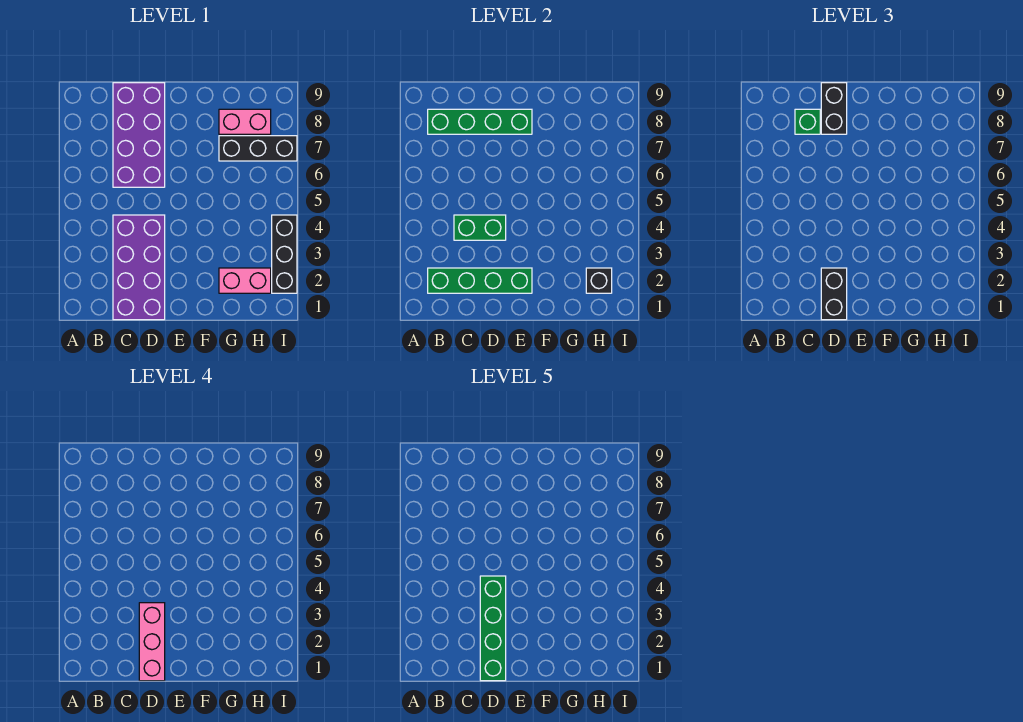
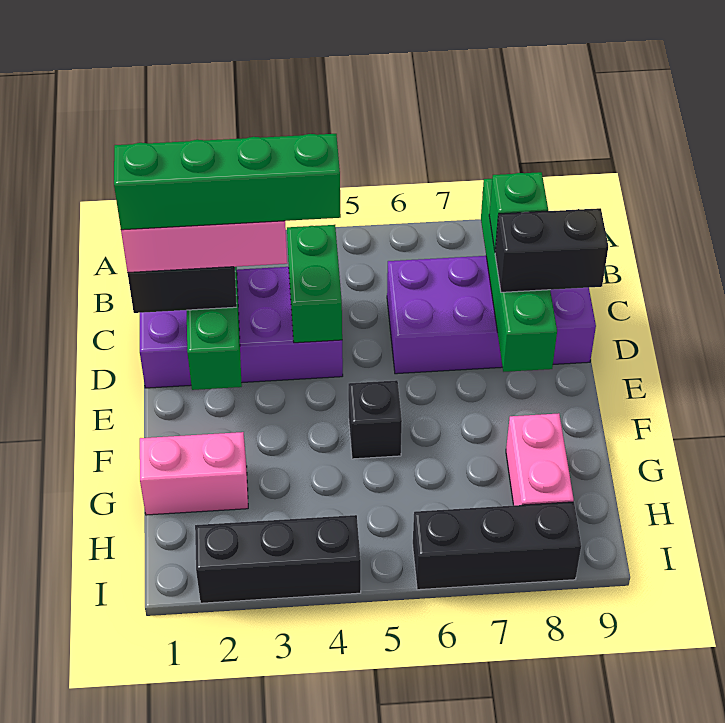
pink 1x2 brick [219,268,271,293] -> pink 1x2 brick turned to [140,432,248,515]
black 1x3 brick [219,136,297,161] -> black 1x3 brick turned to [413,502,581,590]
black 1x1 brick [586,268,612,293] -> black 1x1 brick moved to [348,380,402,459]

